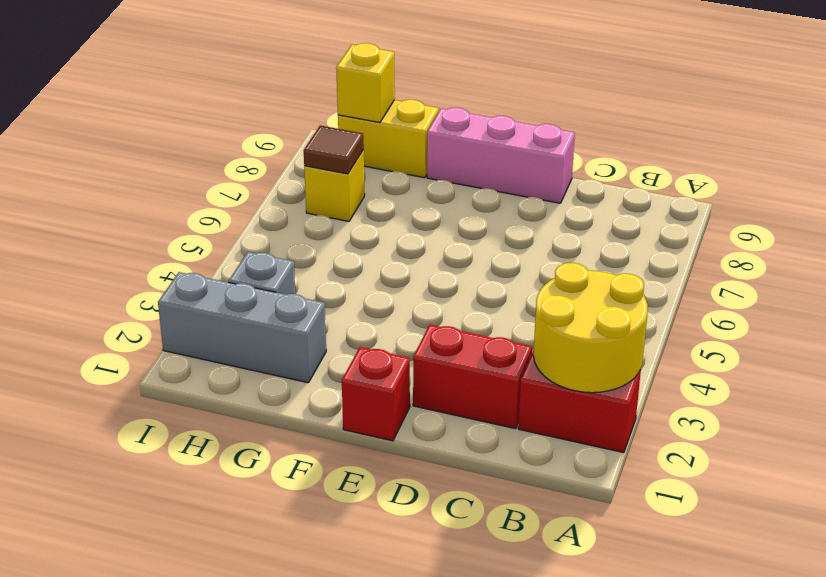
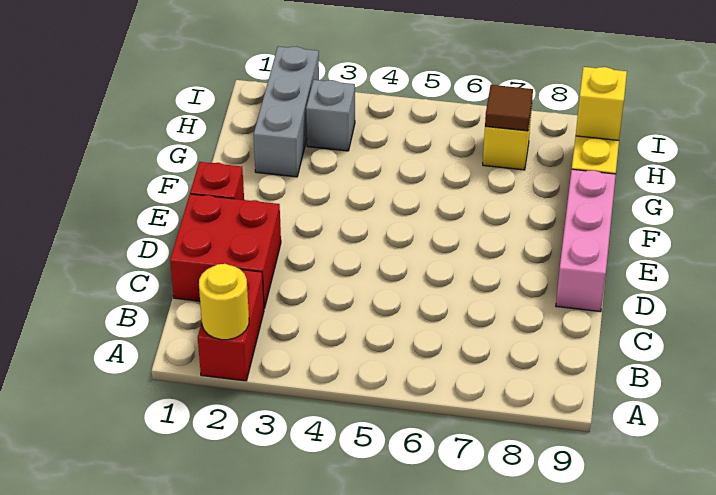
yellow 2x2 round brick [534,263,648,393] -> yellow 1x1 round brick [199,264,249,340]
red 1x2 brick [413,325,532,429] -> red 2x2 brick [170,194,281,308]

